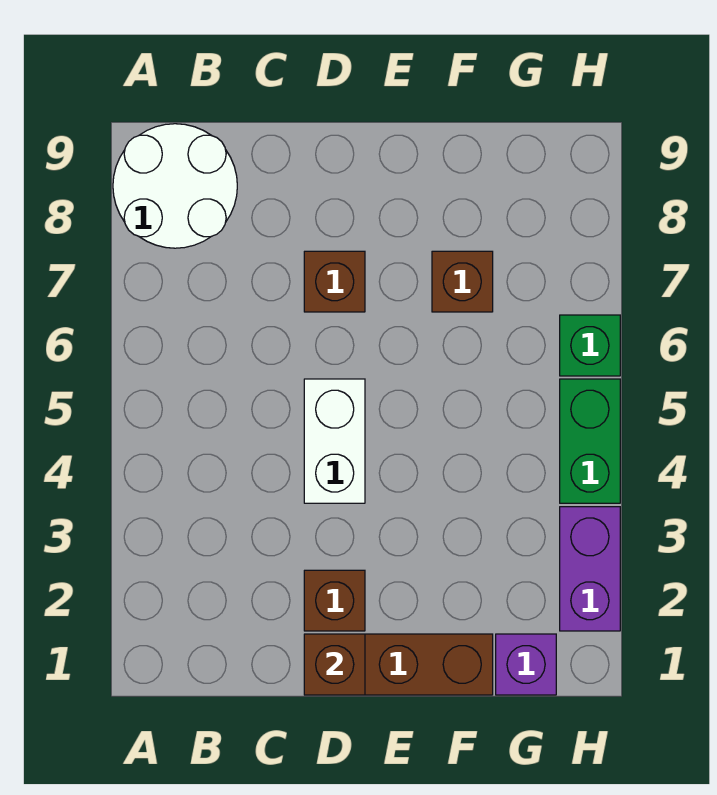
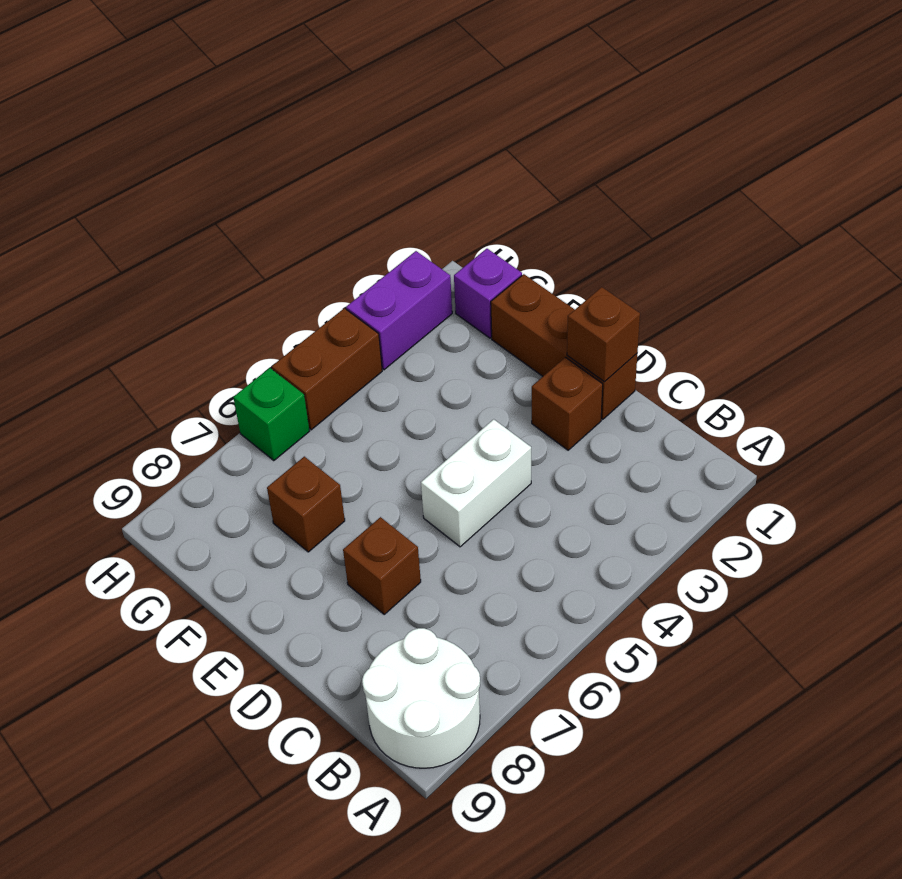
green 1x2 brick [560,379,620,503] -> brown 1x2 brick [272,308,382,430]

